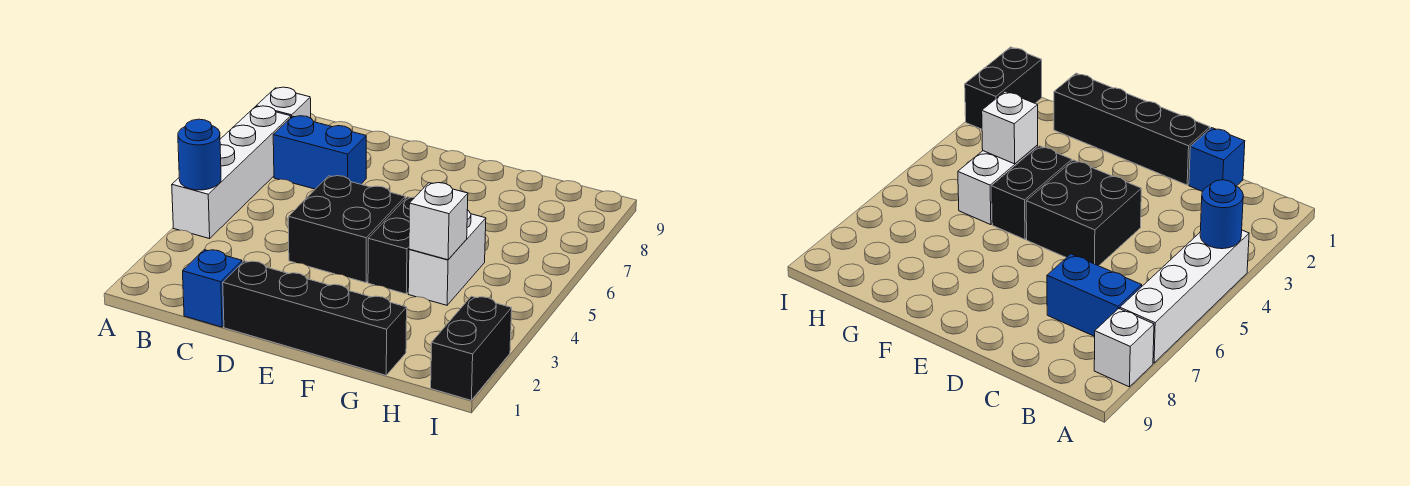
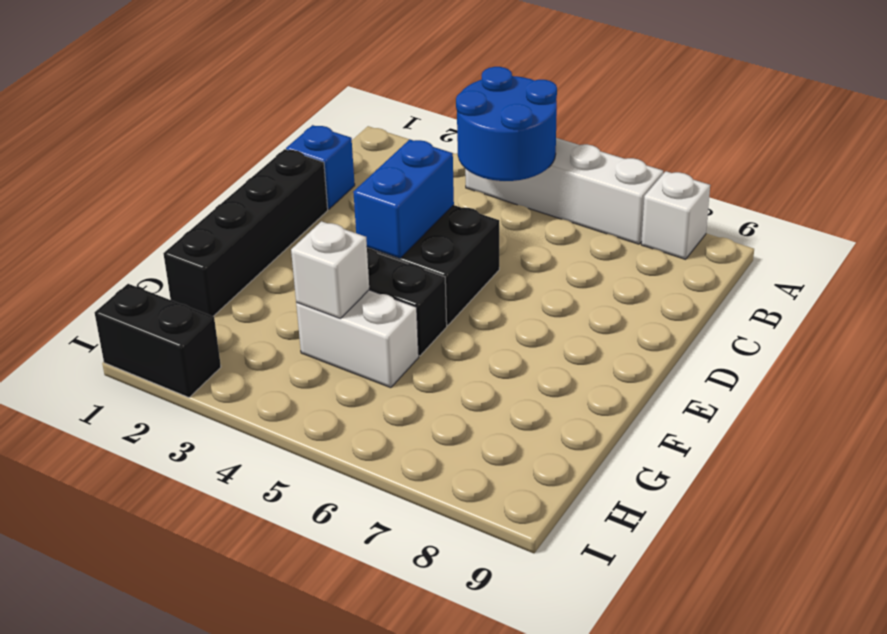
blue 1x1 round brick [178,119,221,190] -> blue 2x2 round brick [456,67,557,181]
blue 1x2 brick [273,116,366,189] -> blue 1x2 brick moved to [353,139,454,258]

